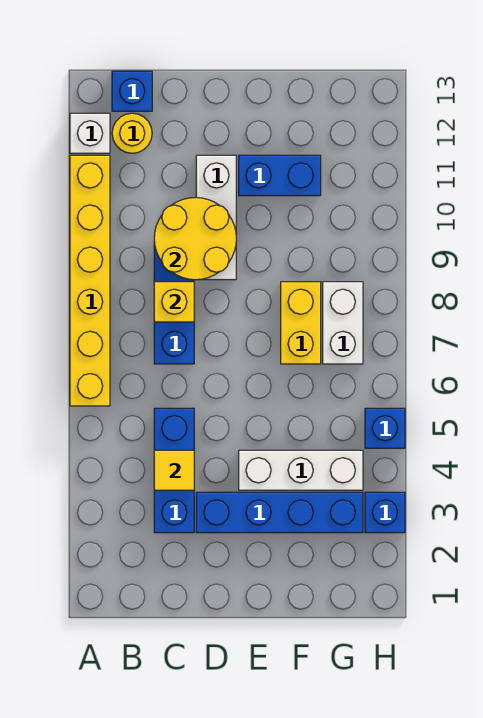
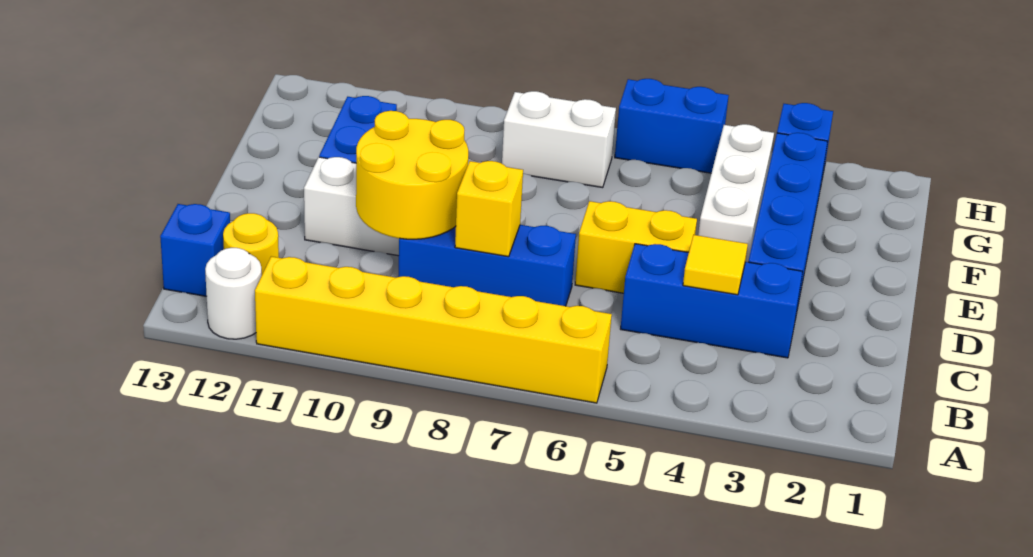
white 1x1 brick [70,113,110,153] -> white 1x1 round brick [205,248,262,339]
yellow 1x2 brick [281,282,321,364] -> yellow 1x2 brick moved to [575,201,697,293]
blue 1x1 brick [365,408,405,448] -> blue 1x2 brick [615,79,729,173]

